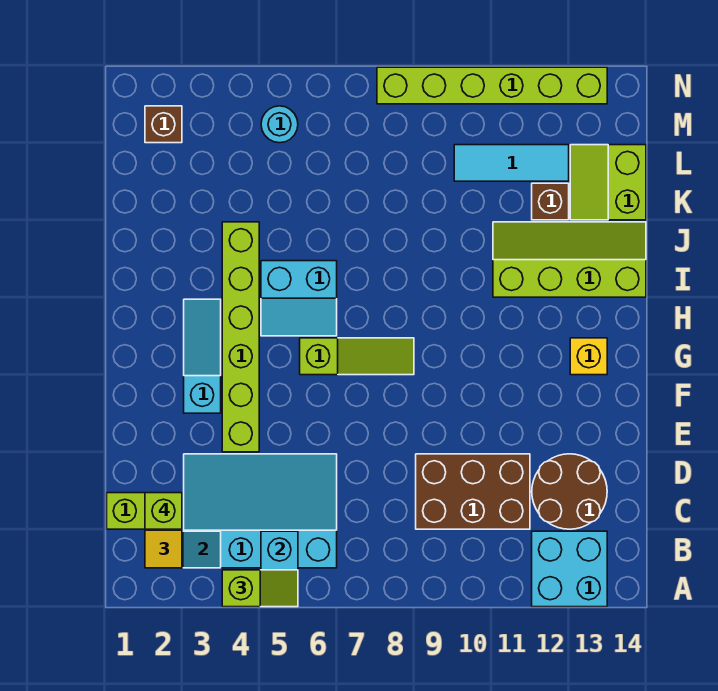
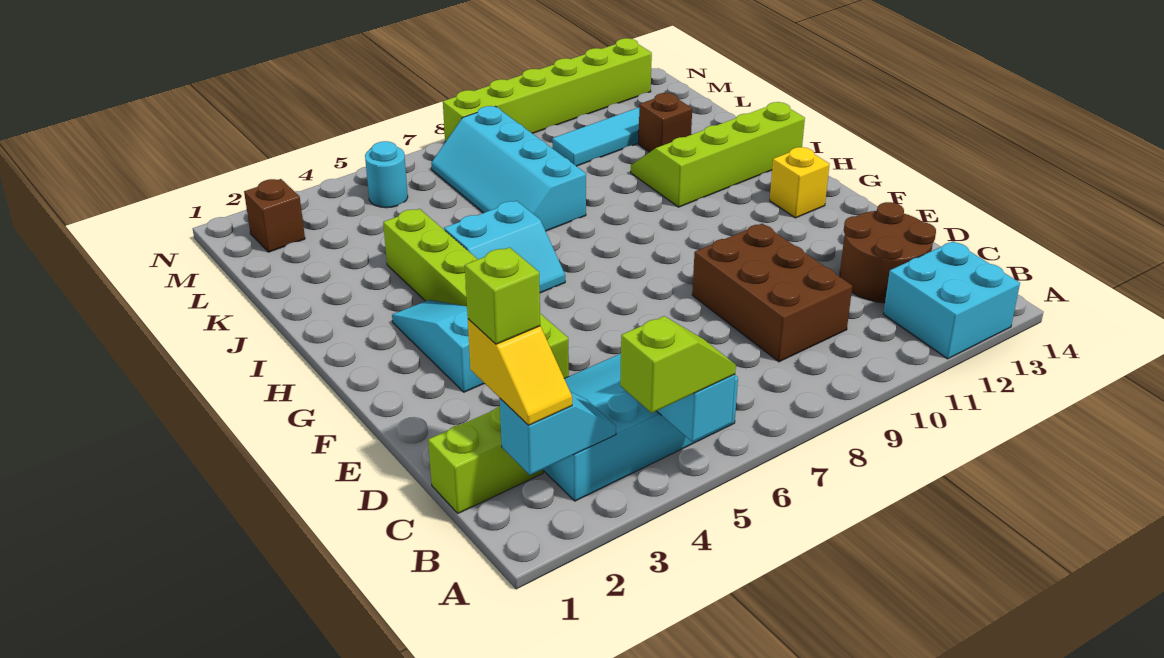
brown 2x3 brick [416,454,530,529] -> brown 2x3 brick turned to [692,224,852,362]
lime 1x3 slope [300,338,414,375] -> none
none -> cyan 2x4 slope [431,106,586,231]
lime 2x2 slope [570,145,646,220] -> none

